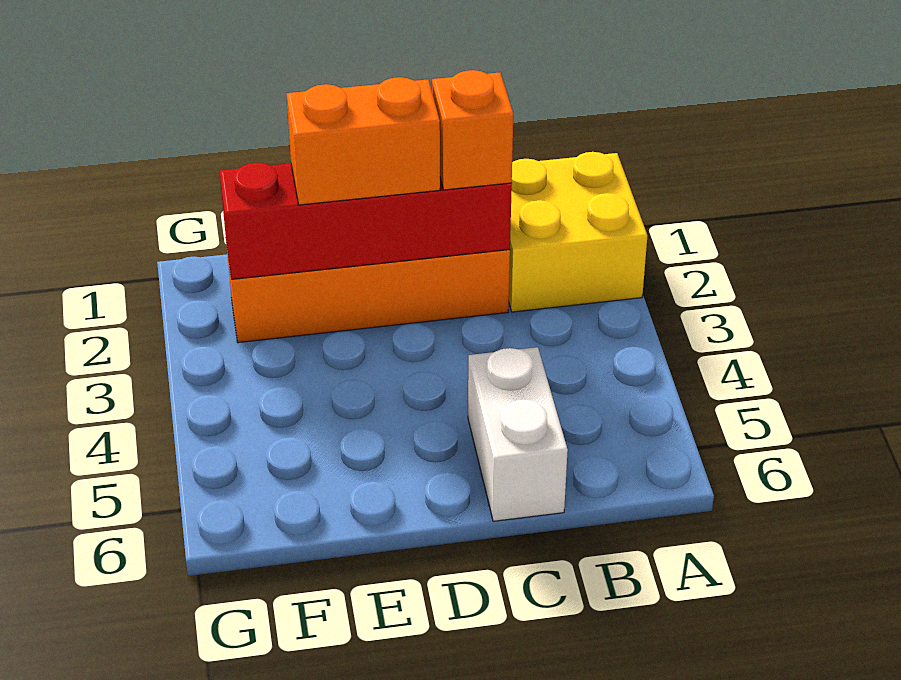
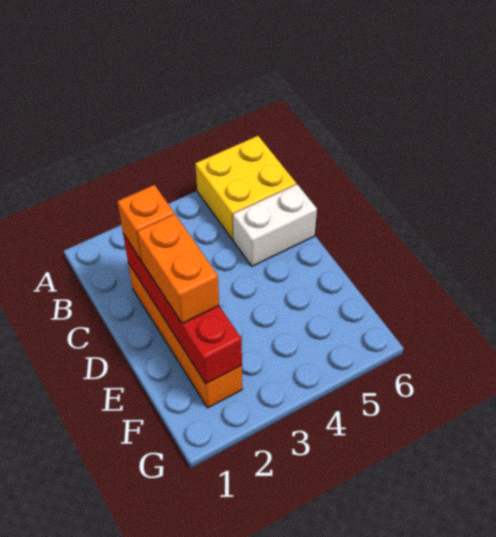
yellow 2x2 brick [509,152,647,312] -> yellow 2x2 brick moved to [195,136,296,240]

